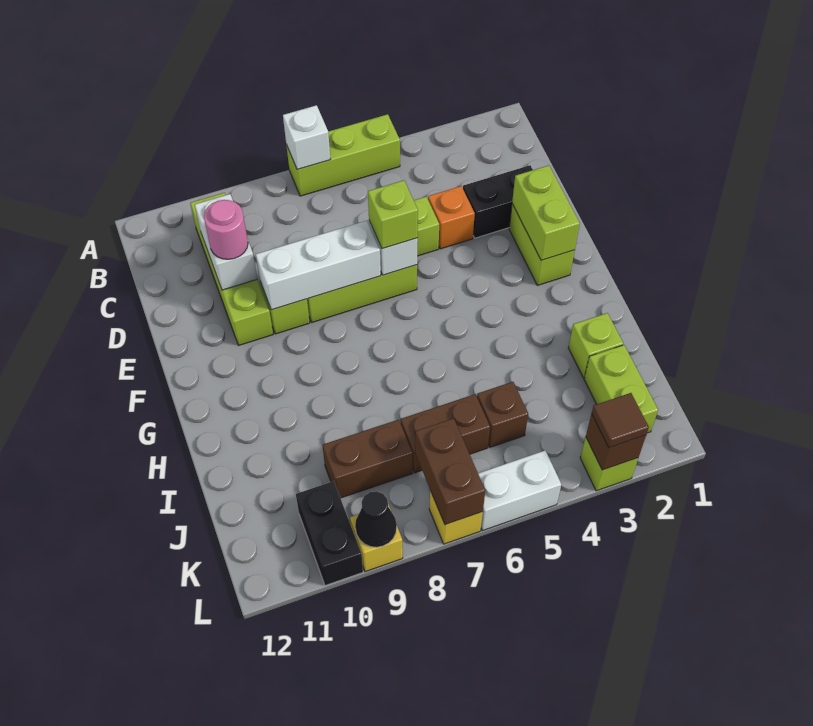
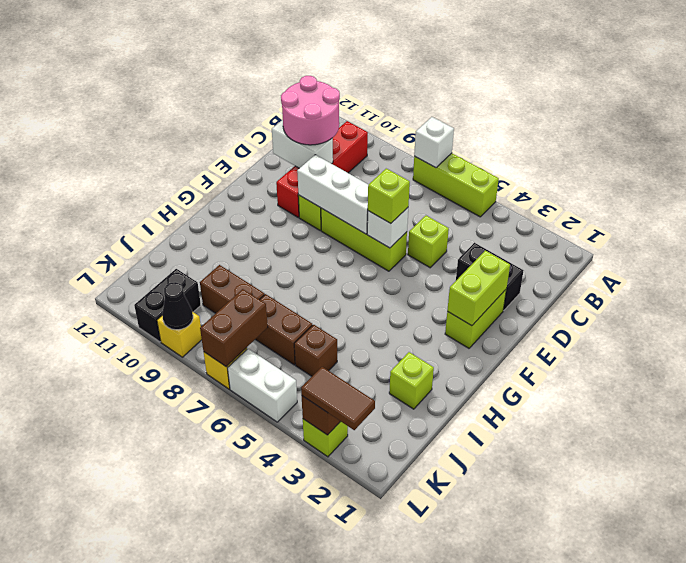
lime 1x4 brick [190,193,273,345] -> red 1x4 brick [276,121,368,217]
white 1x2 brick [195,194,257,290] -> white 1x2 brick turned to [272,120,333,168]
orange 1x1 brick [428,186,475,249] -> none
pink 1x1 round brick [204,200,248,259] -> pink 2x2 round brick [281,76,340,145]
lime 1x2 brick [584,345,658,433] -> none
brown 1x1 tile [592,393,649,448] -> brown 1x2 tile [301,367,375,430]

